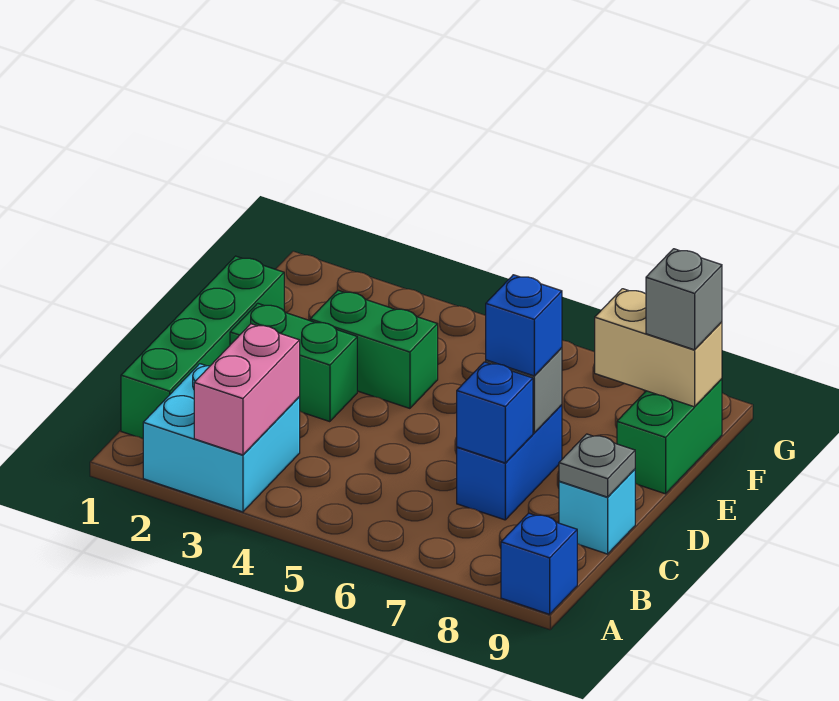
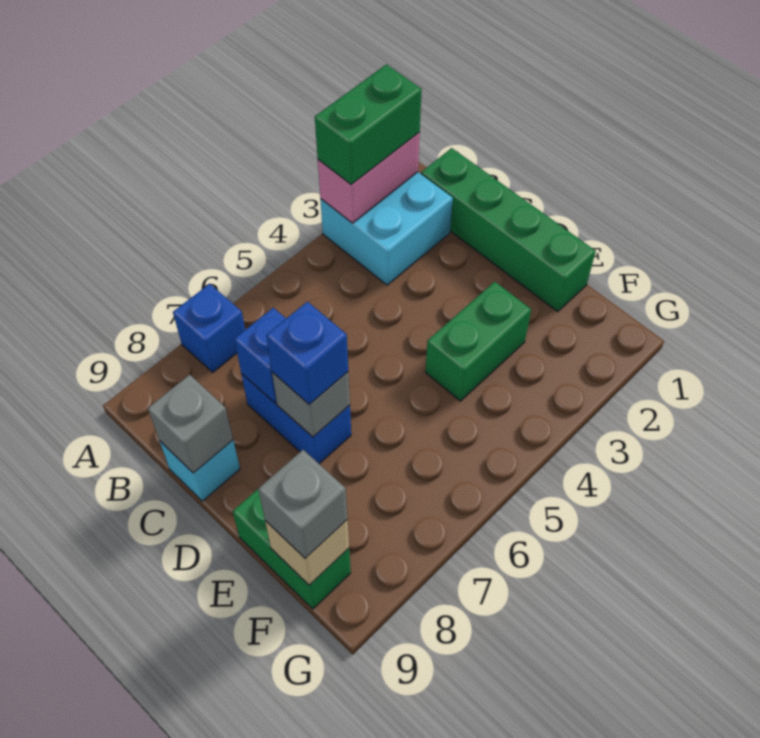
pink 1x2 brick [194,324,300,455] -> pink 1x2 brick turned to [318,132,420,223]
blue 1x1 brick [501,513,577,614] -> blue 1x1 brick moved to [173,284,245,372]
grey 1x1 plate [559,434,635,497] -> grey 1x1 brick [148,375,233,473]
green 1x2 brick [230,303,357,422] -> green 1x2 brick moved to [315,64,422,185]
tan 1x2 brick [595,289,722,407] -> tan 1x1 brick [265,520,349,585]

